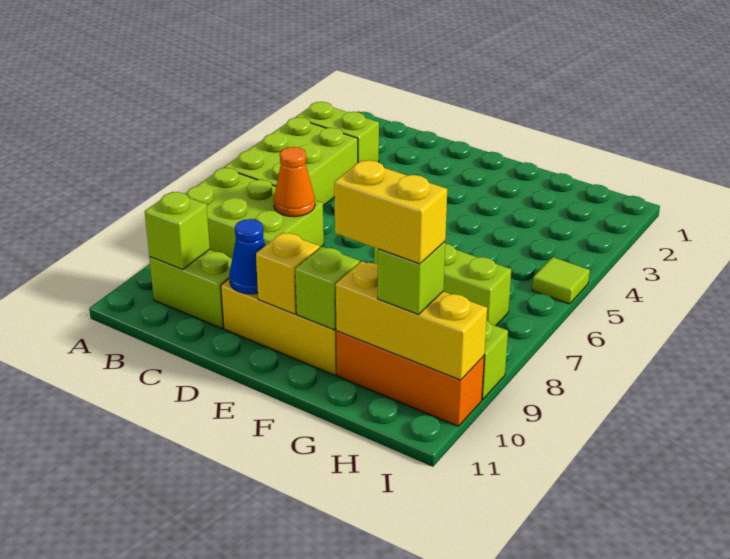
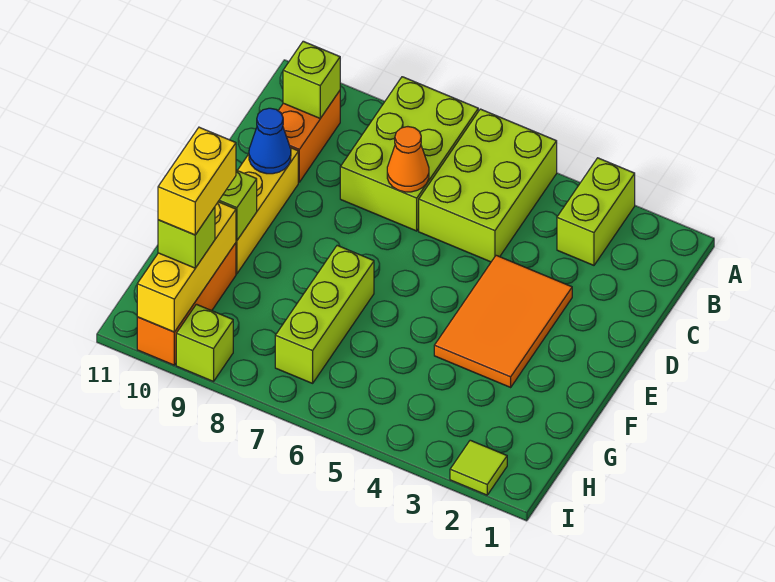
lime 2x3 brick [224,117,358,206] -> lime 2x3 brick turned to [419,109,557,262]
lime 1x2 brick [149,250,232,328] -> orange 1x2 brick [278,91,340,182]
none -> orange 2x3 tile [434,255,572,387]
yellow 1x1 brick [256,232,320,314] -> none
lime 1x1 tile [532,257,590,304] -> lime 1x1 tile moved to [450,440,507,495]

